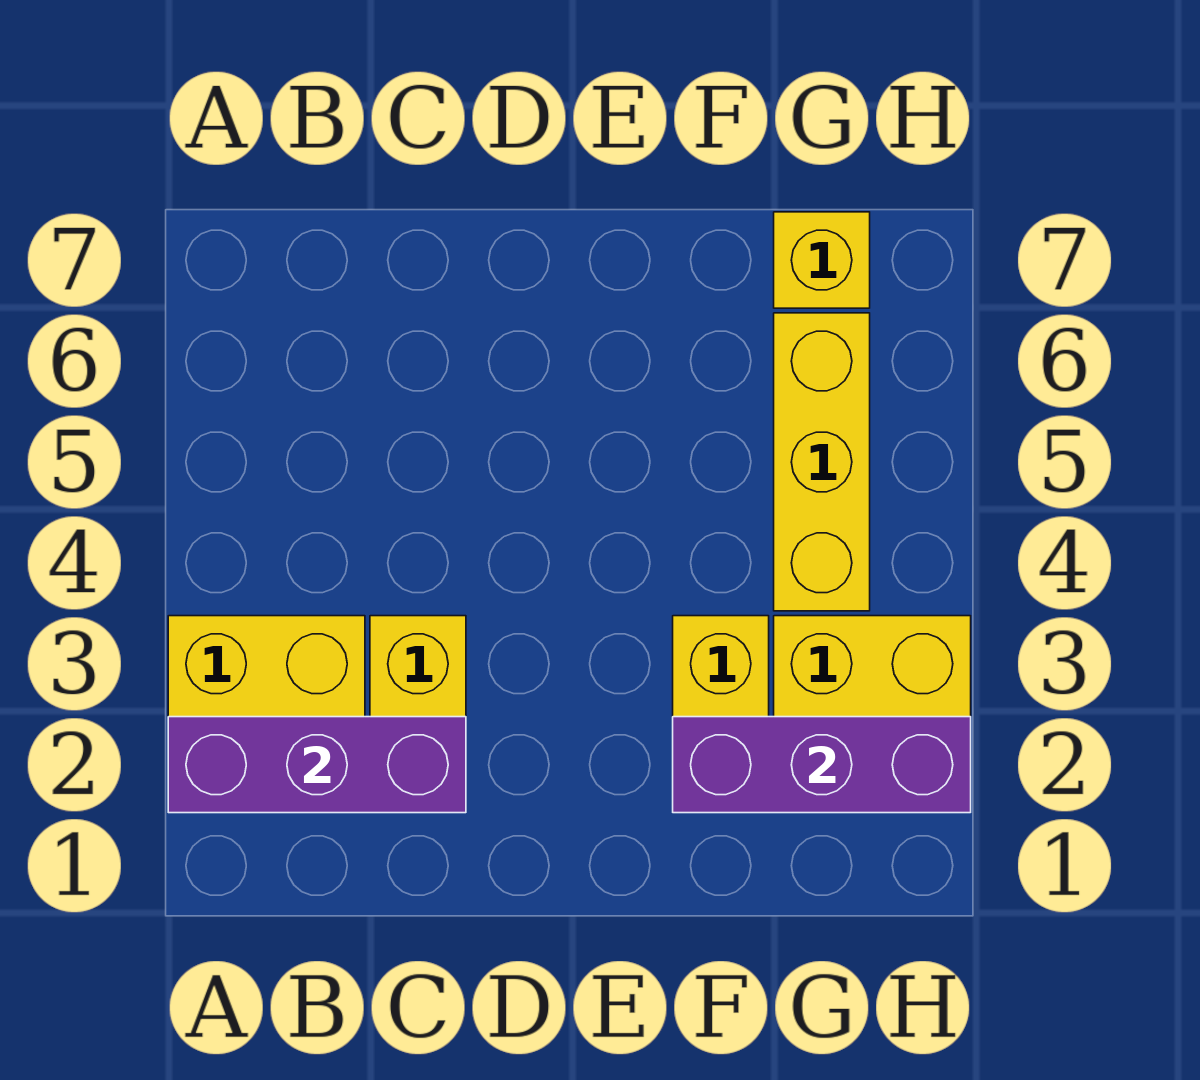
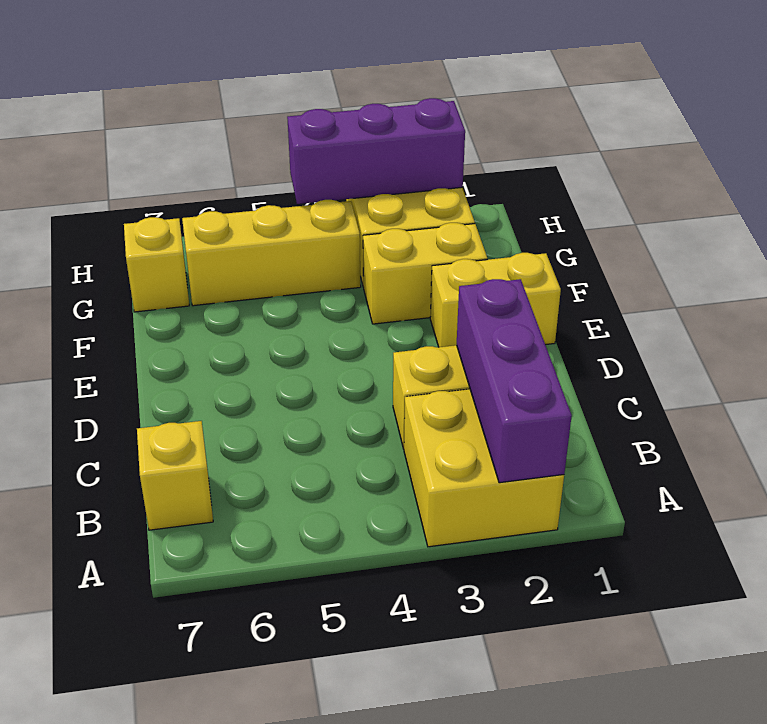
none -> yellow 1x1 brick [137,421,213,530]
none -> yellow 1x2 brick [430,253,561,347]
purple 1x3 brick [673,717,971,813] -> purple 1x3 brick turned to [287,98,465,204]

